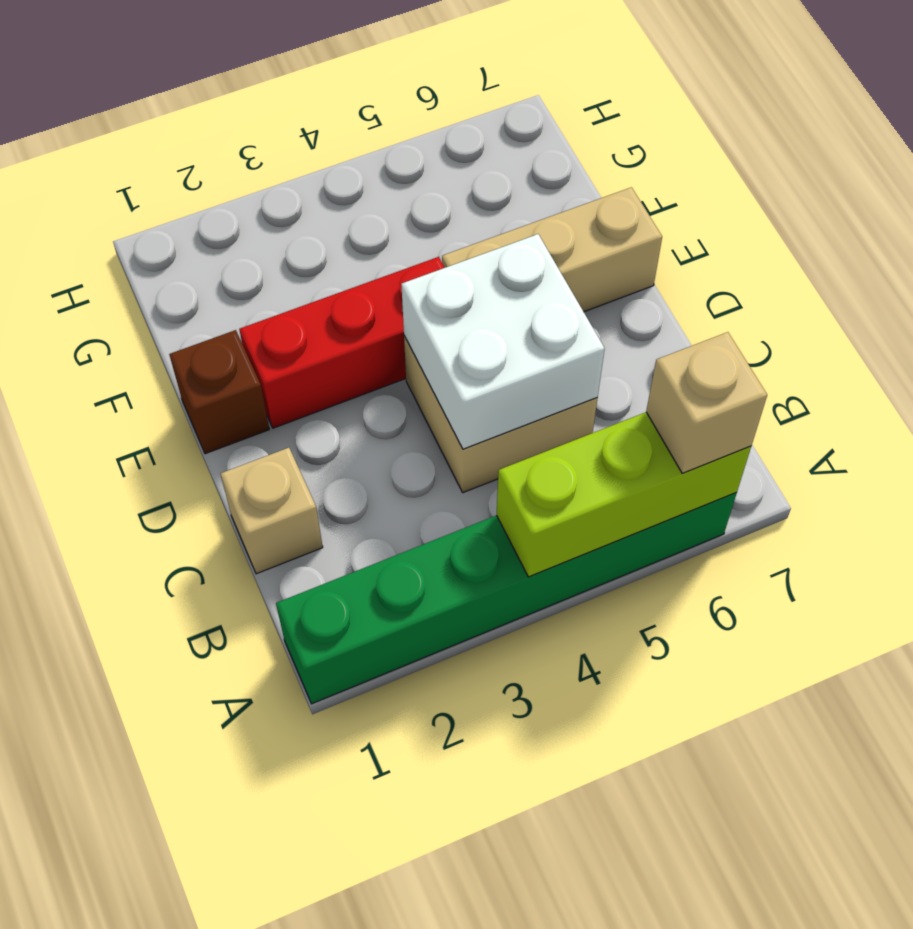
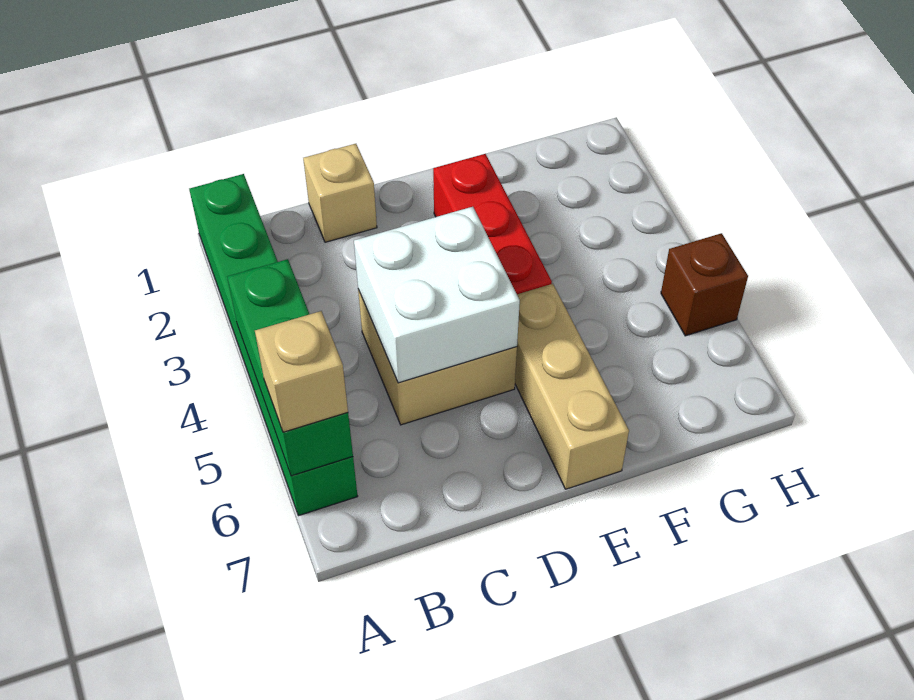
lime 1x3 brick [497,412,751,577] -> green 1x3 brick [227,259,353,476]
brown 1x1 brick [169,330,269,454] -> brown 1x1 brick moved to [661,233,748,336]

